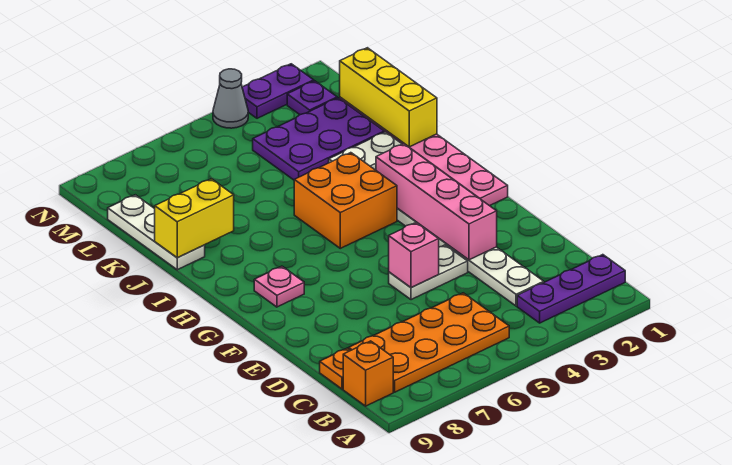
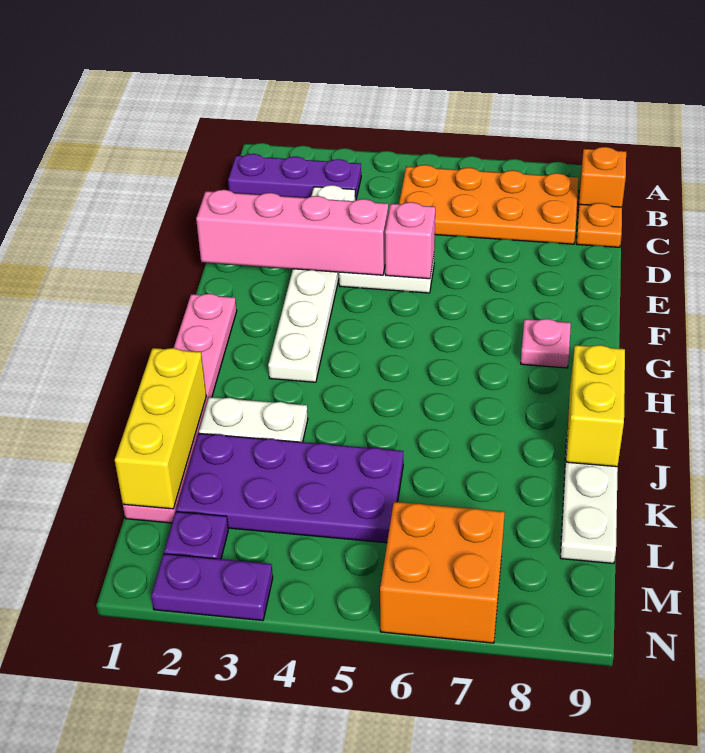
pink 1x4 brick [376,144,497,260] -> pink 1x4 brick turned to [196,190,388,275]
orange 2x2 brick [294,153,397,248] -> orange 2x2 brick moved to [380,502,505,643]
yellow 1x2 brick [155,179,234,257] -> yellow 1x2 brick turned to [566,345,625,467]
purple 2x3 plate [253,98,384,180] -> purple 2x4 plate [176,433,403,543]
grey 1x1 cone [213,69,248,128] -> none

